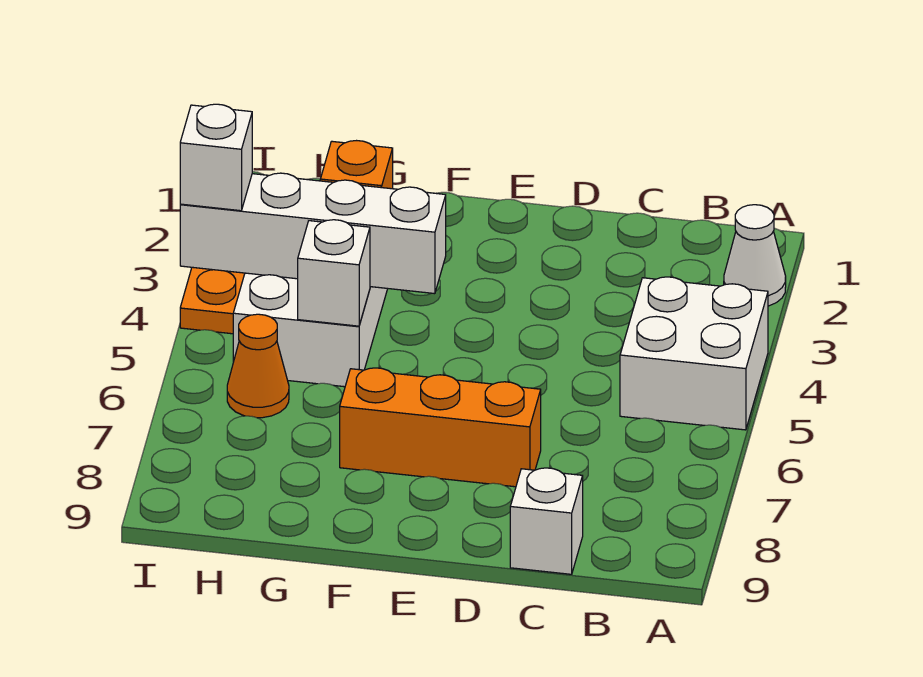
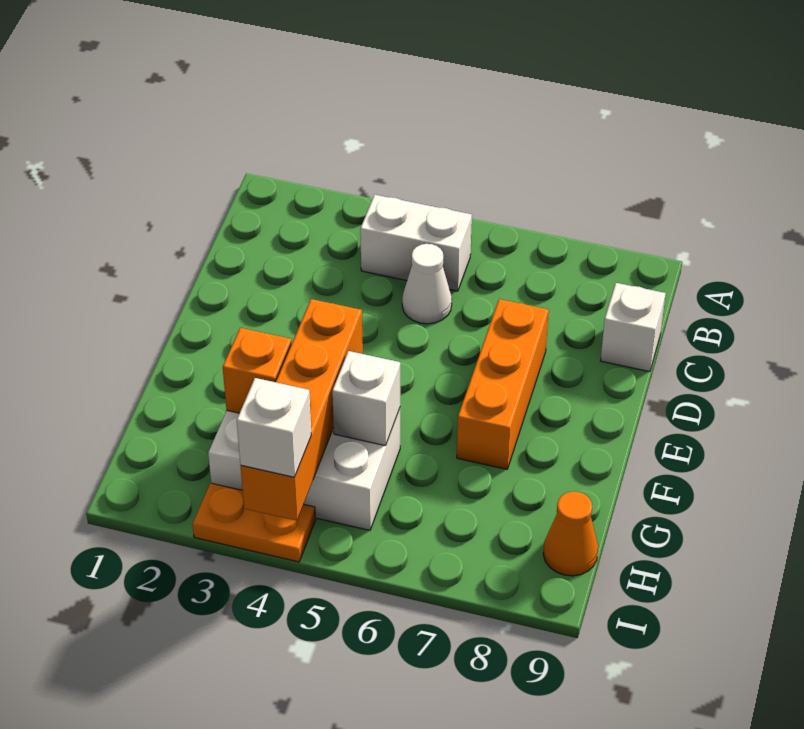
white 1x1 cone [724,205,786,306] -> white 1x1 cone moved to [402,244,452,324]
white 2x2 brick [620,277,768,430] -> white 1x2 brick [360,195,472,291]
white 1x4 brick [180,173,446,294] -> orange 1x4 brick [241,299,363,521]
orange 1x1 cone [227,314,289,418] -> orange 1x1 cone moved to [543,491,598,576]

